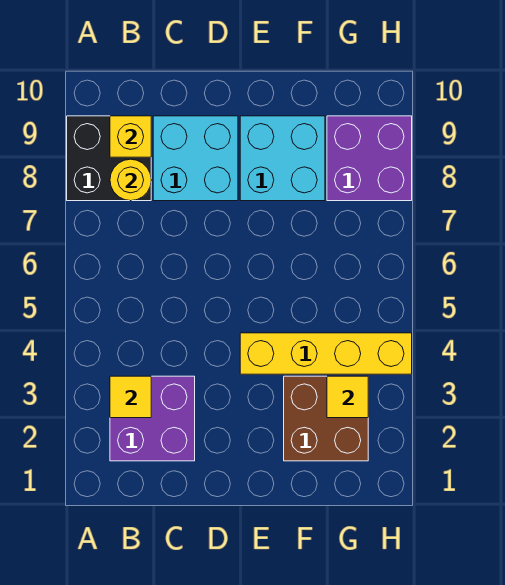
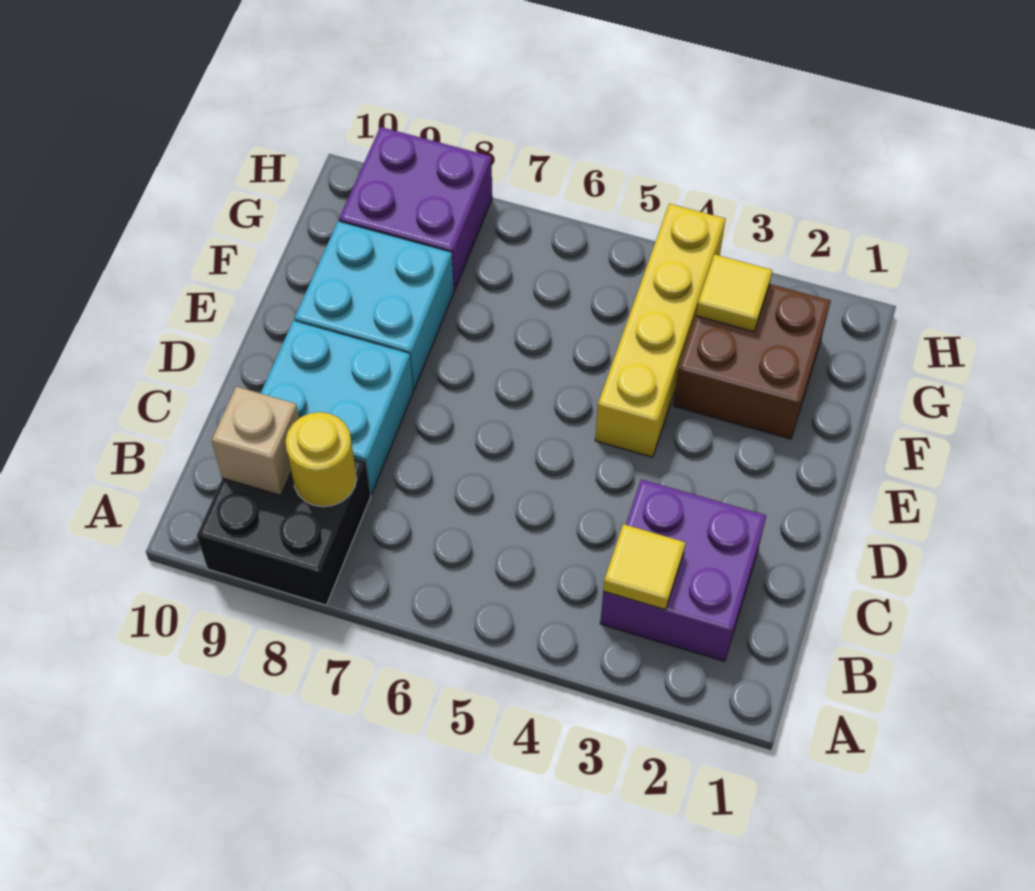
yellow 1x1 brick [110,116,151,157] -> tan 1x1 brick [212,387,299,495]

